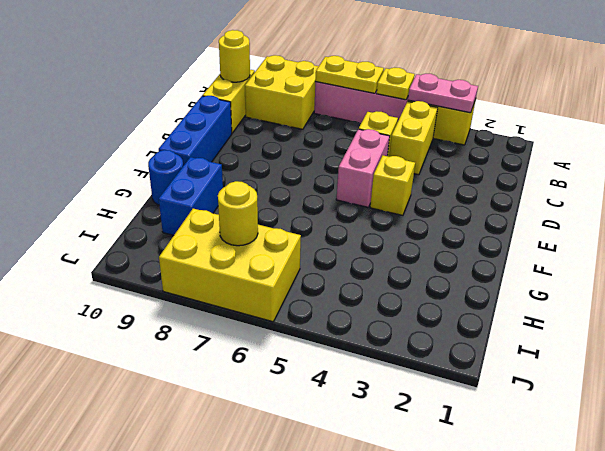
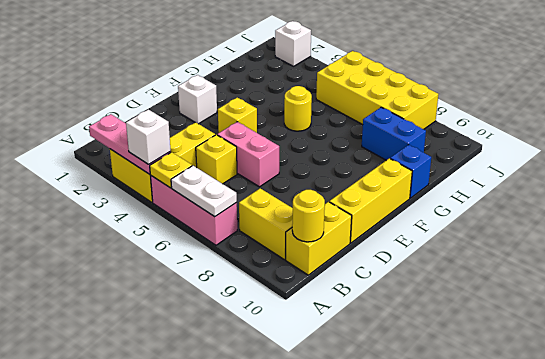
pink 1x2 plate [408,74,478,113] -> pink 1x3 plate [89,114,171,174]
none -> white 1x1 brick [126,110,171,164]
yellow 1x2 plate [315,56,384,93] -> white 1x2 plate [171,166,237,217]
yellow 2x2 brick [245,55,319,129] -> yellow 1x2 brick [239,188,293,260]
pink 1x2 brick [336,129,390,207] -> pink 1x2 brick turned to [217,122,279,187]
blue 1x3 brick [159,96,232,166] -> yellow 1x3 brick [329,158,412,243]
none -> white 1x1 brick [178,75,217,124]
blue 1x2 brick [159,157,223,235] -> blue 1x2 brick turned to [362,107,426,160]
blue 1x1 round brick [148,150,183,205] -> blue 1x1 brick [390,145,431,198]
yellow 2x3 brick [159,209,301,322] -> yellow 2x4 brick [316,51,438,129]
yellow 1x1 round brick [218,181,258,246] -> yellow 1x1 round brick moved to [284,86,312,131]
none -> white 1x1 brick [275,21,311,66]

